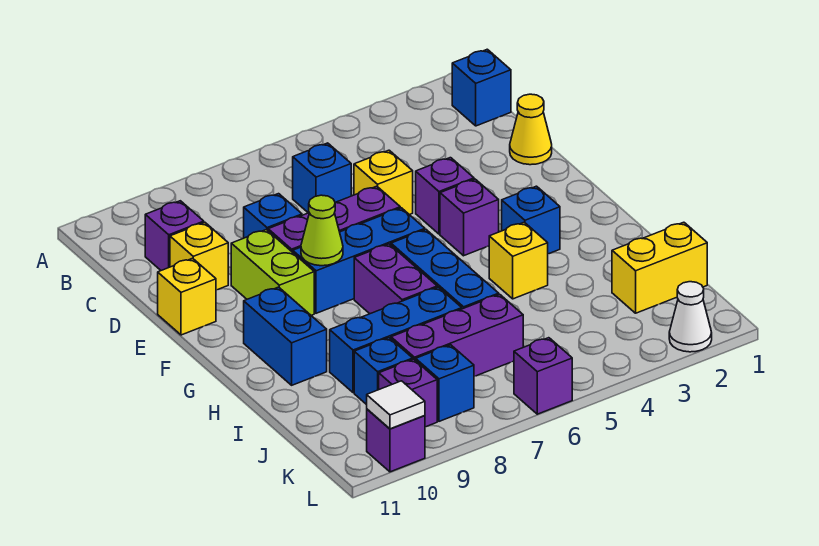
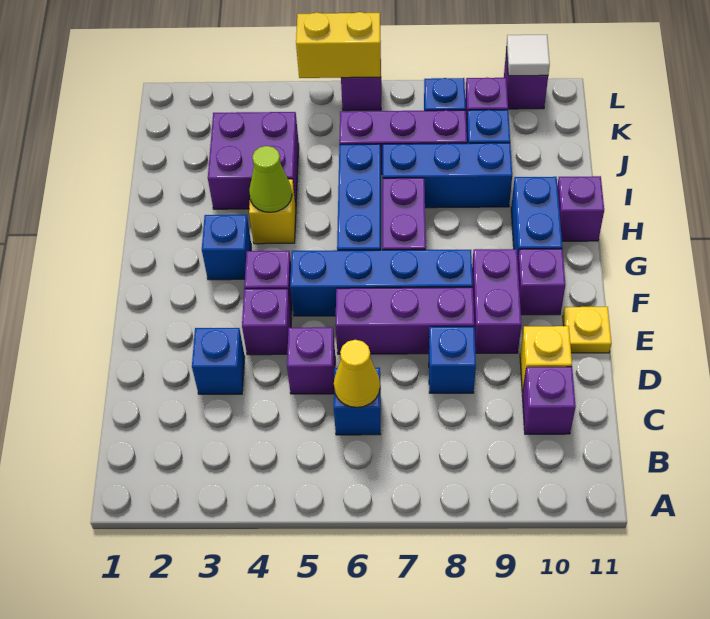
blue 1x1 brick [452,49,511,126] -> blue 1x1 brick moved to [192,328,245,394]
yellow 1x1 cone [510,94,552,165] -> yellow 1x1 cone moved to [334,340,380,408]
yellow 1x1 brick [354,150,413,215] -> purple 1x1 brick [287,327,335,394]
lime 1x2 brick [231,230,314,315] -> purple 1x2 brick [472,249,521,353]
yellow 1x1 brick [158,258,216,335] -> yellow 1x1 plate [563,307,612,353]
blue 1x3 brick [293,208,425,313] -> blue 1x4 brick [290,250,473,316]
lime 1x1 cone [301,195,343,266] -> lime 1x1 cone moved to [249,146,292,212]
none -> purple 1x1 brick [518,249,566,315]
none -> purple 1x1 brick [557,176,604,241]
none -> purple 2x2 brick [208,112,299,209]
yellow 1x2 brick [612,222,707,313] -> yellow 1x2 brick moved to [296,12,381,78]
white 1x1 cone [669,282,712,352] -> none

